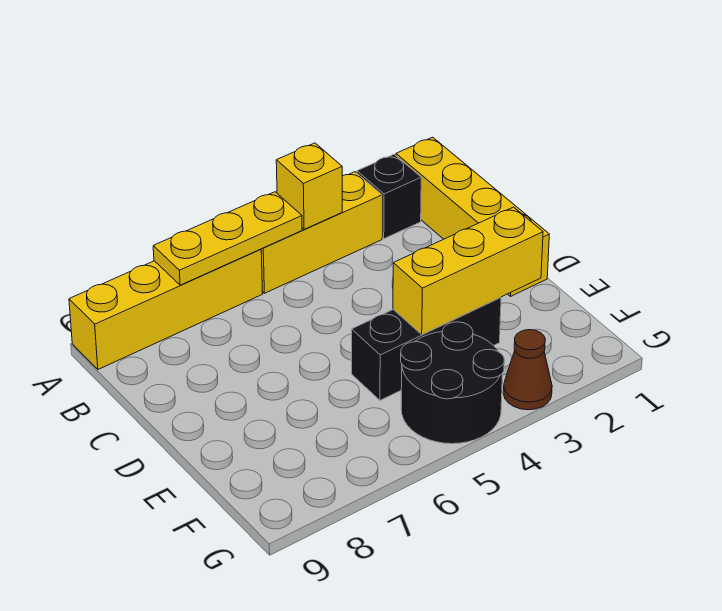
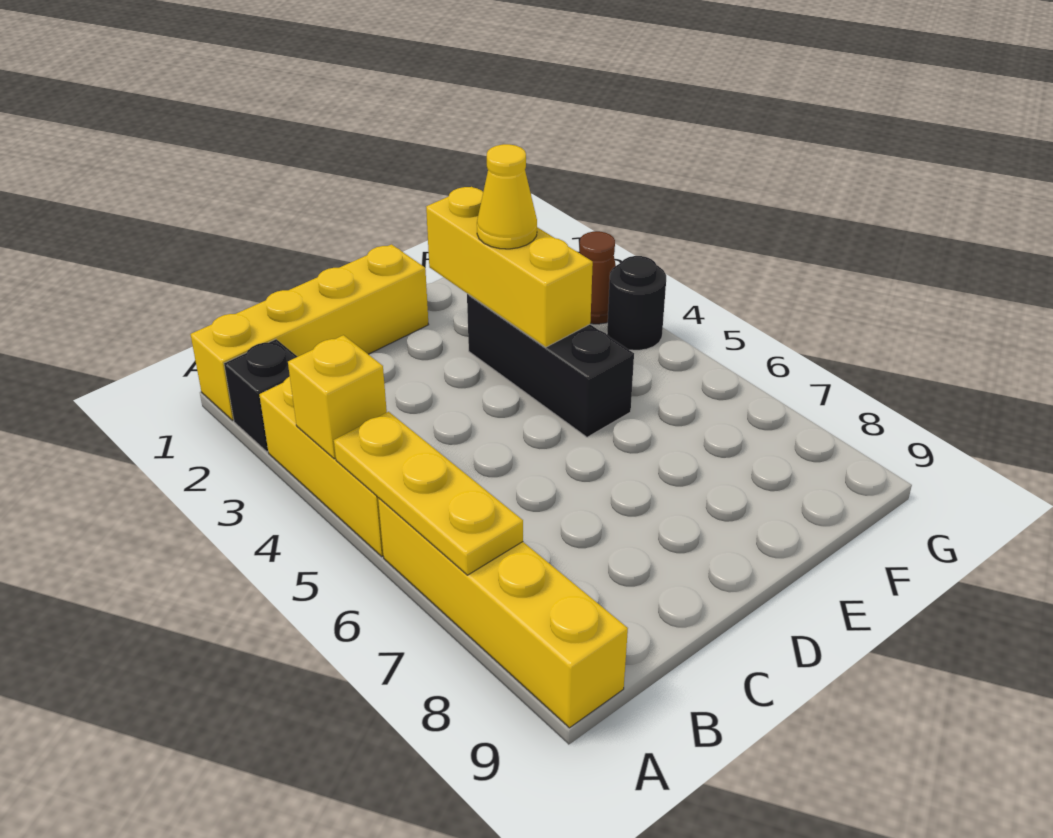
none -> yellow 1x1 cone [477,144,537,249]
black 2x2 round brick [401,322,504,444] -> black 1x1 round brick [607,256,666,350]

